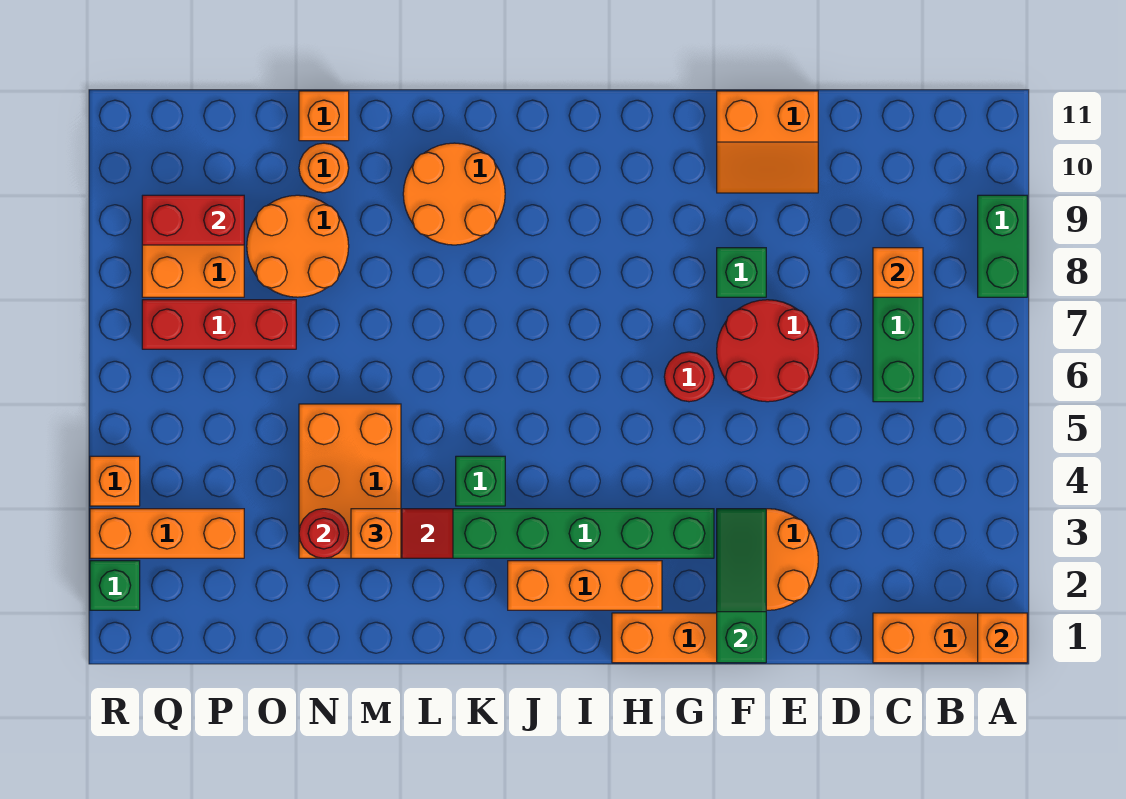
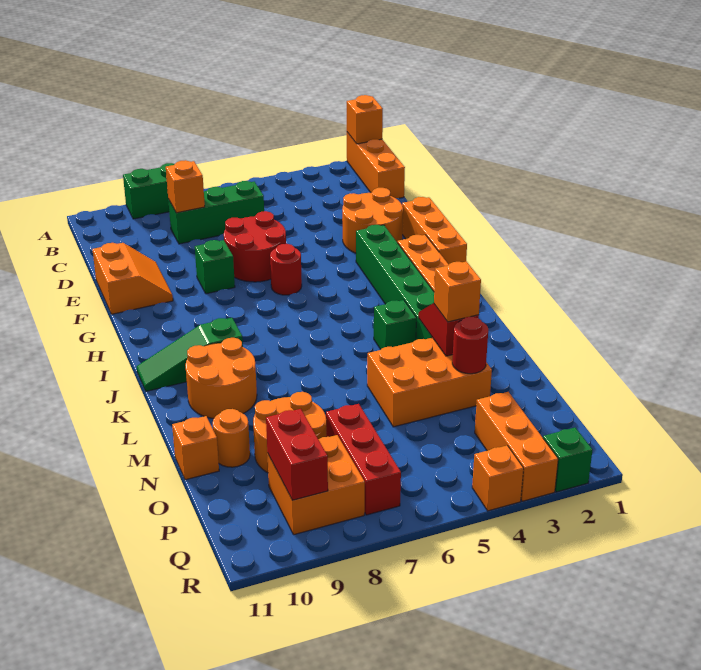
green 1x3 slope [717,509,766,663] -> green 1x3 slope moved to [137,318,243,391]

